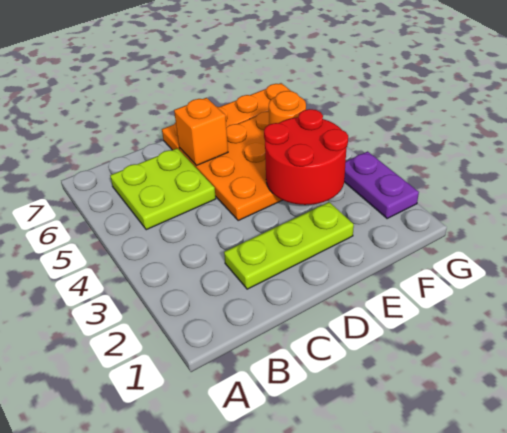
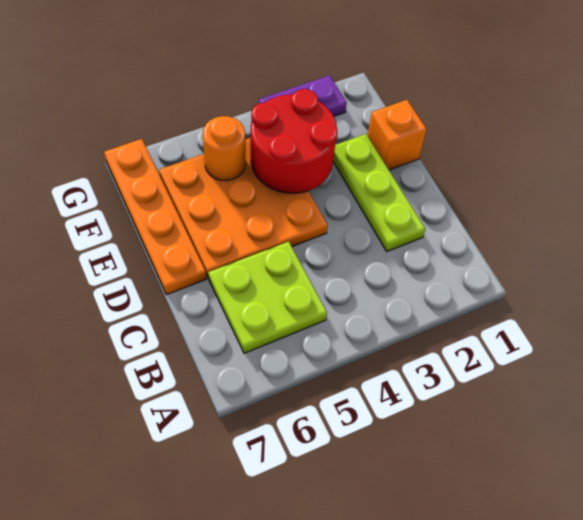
orange 1x1 brick [174,98,228,166] -> orange 1x1 brick moved to [368,100,427,170]

